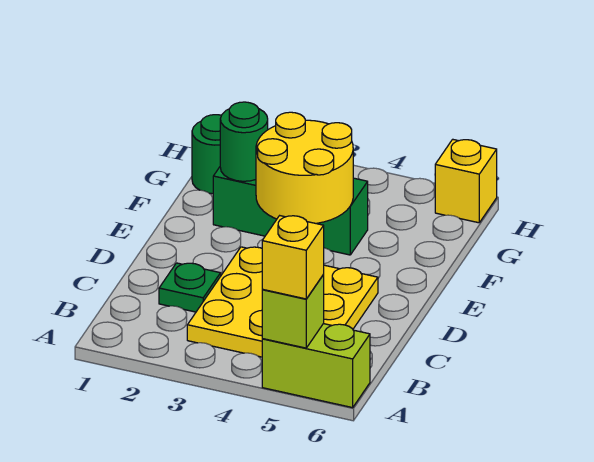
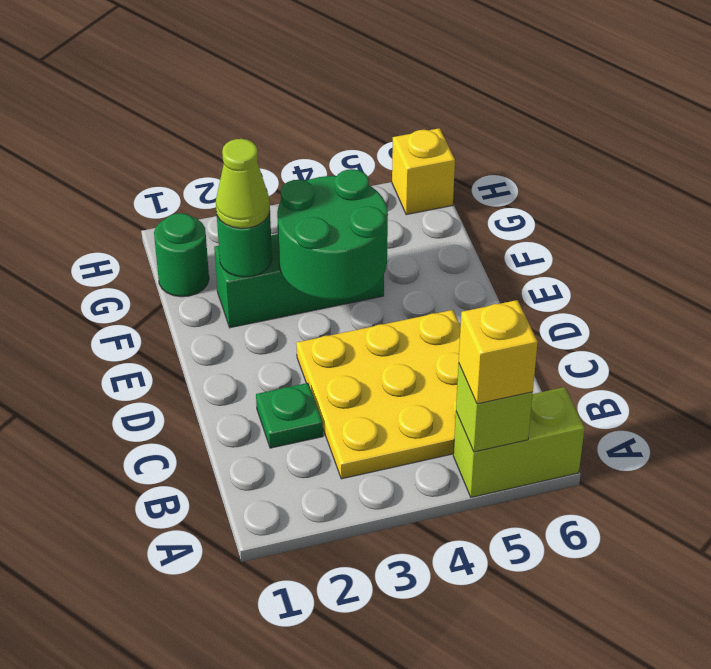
yellow 2x2 round brick [256,112,353,223] -> green 2x2 round brick [277,169,388,300]
none -> lime 1x1 cone [216,139,270,229]

